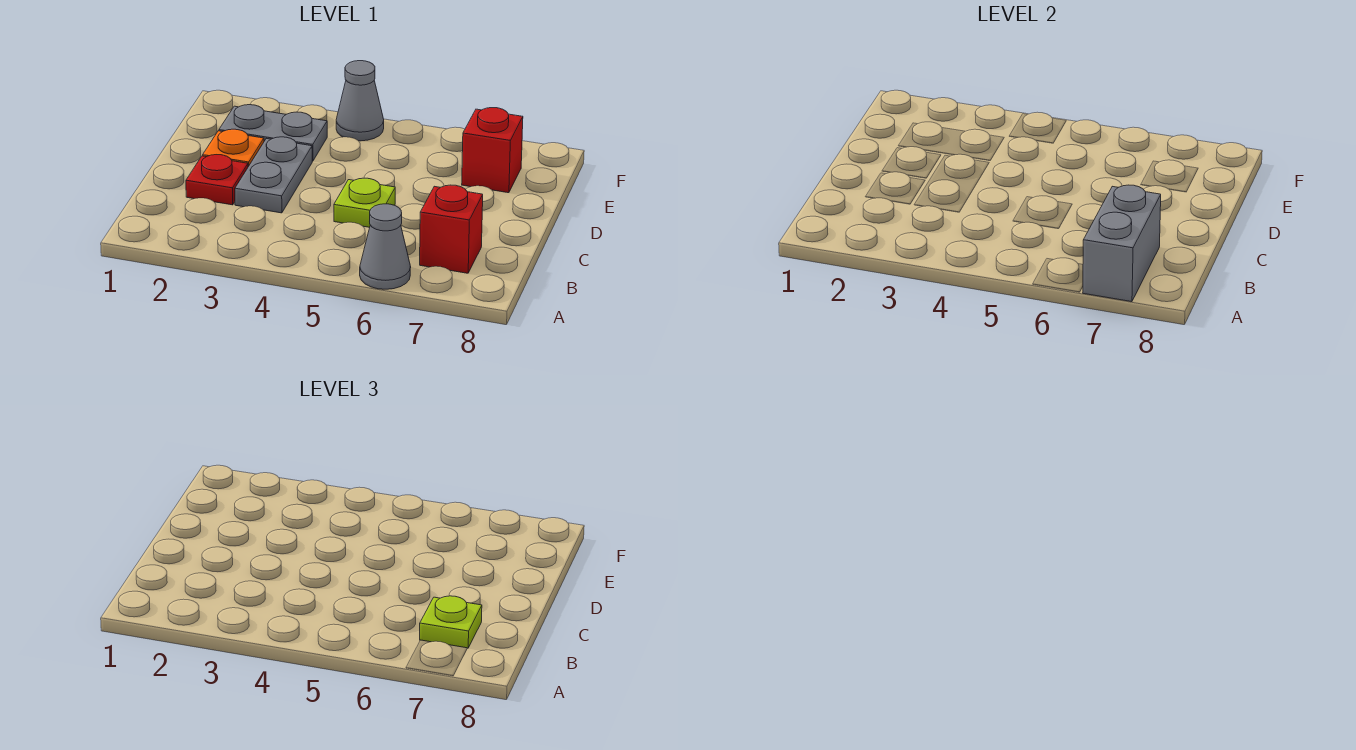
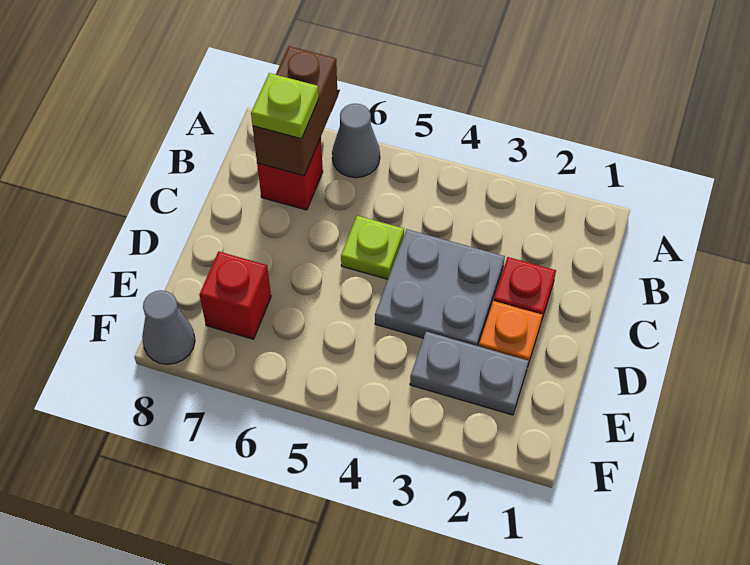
grey 1x2 brick [1083,185,1161,302] -> brown 1x2 brick [253,46,338,176]
grey 1x2 plate [235,137,312,213] -> grey 2x2 plate [375,229,505,346]
grey 1x1 cone [336,61,384,141] -> grey 1x1 cone moved to [142,290,195,364]

